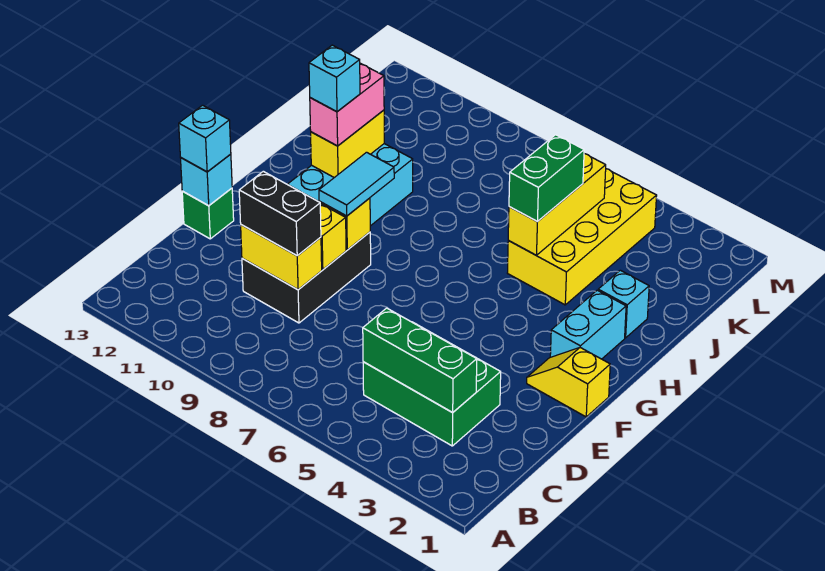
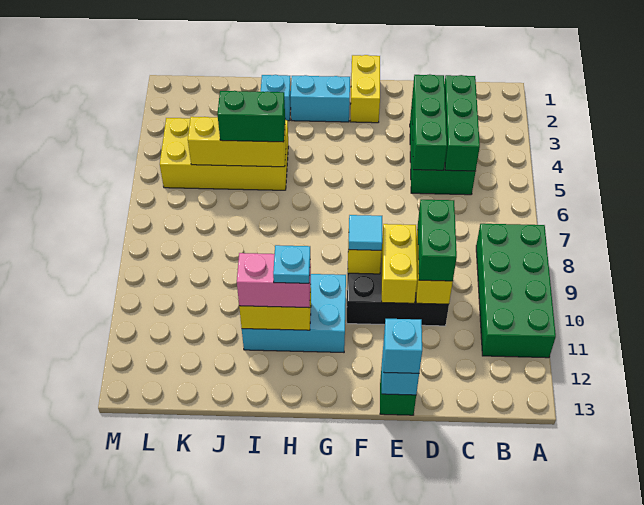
none -> green 2x4 brick [476,224,556,358]
none -> green 1x3 brick [412,74,447,170]
black 1x2 brick [239,171,321,256] -> green 1x2 brick [418,200,457,281]
yellow 1x2 slope [527,348,610,417] -> yellow 1x2 brick [350,55,380,123]
cyan 1x2 tile [319,152,394,216] -> cyan 1x1 tile [349,215,382,250]
cyan 1x1 brick [309,45,360,112] -> cyan 1x1 plate [273,245,310,283]

